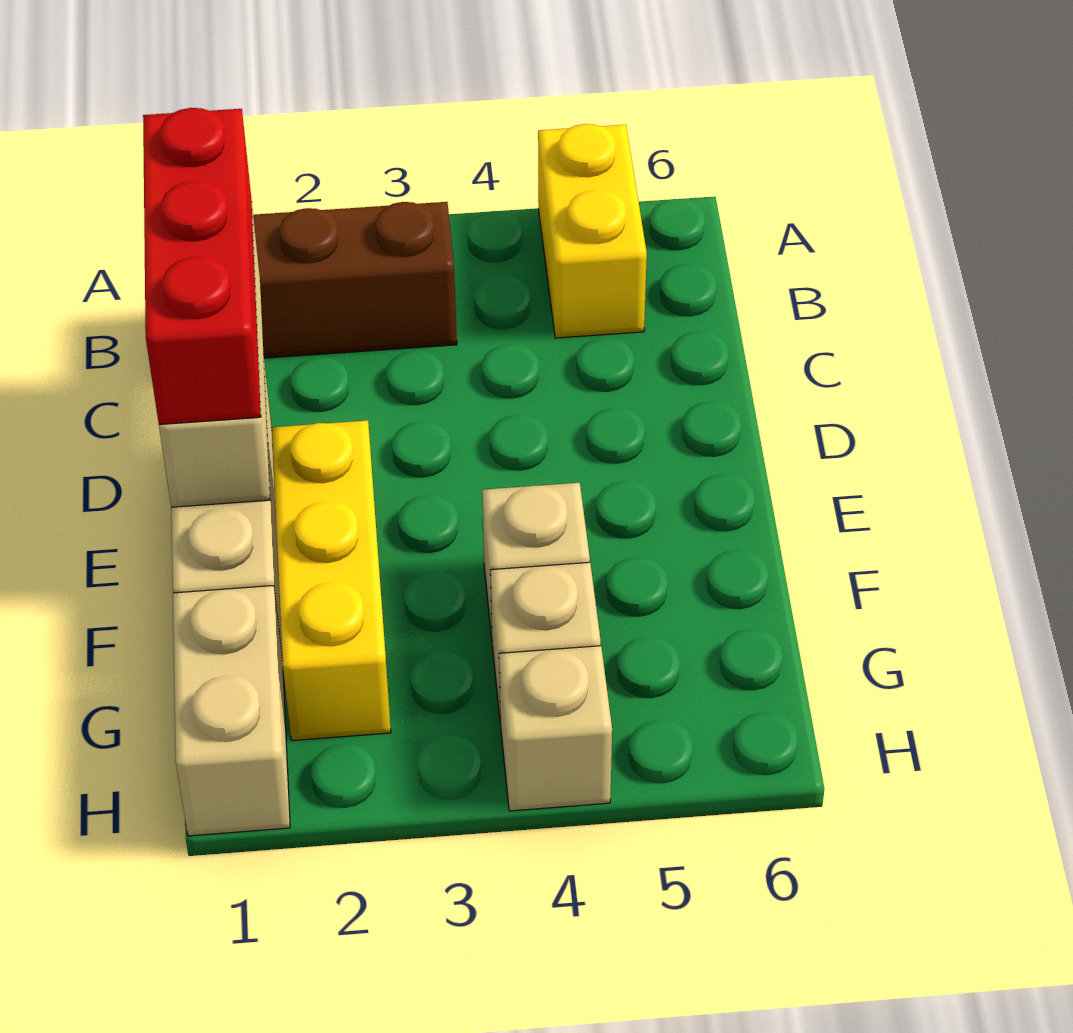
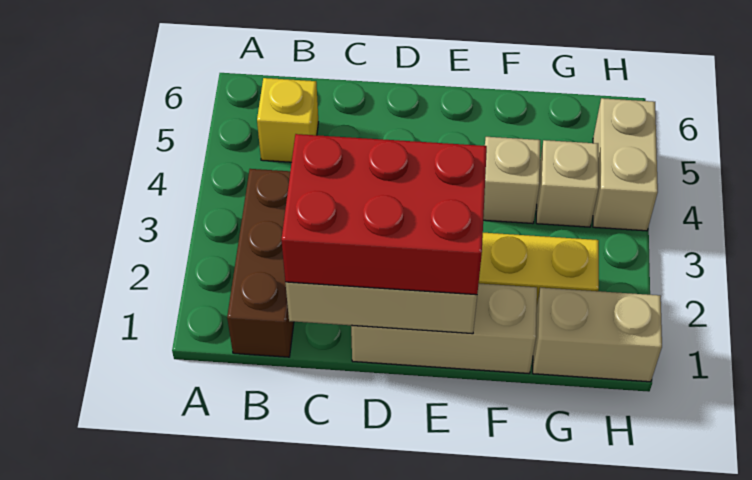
yellow 1x2 brick [538,124,647,338] -> yellow 1x1 brick [257,78,318,162]
red 1x3 brick [143,108,261,424] -> red 2x3 brick [281,134,487,295]
tan 1x1 brick [499,646,612,811] -> tan 1x2 brick [593,98,658,231]

